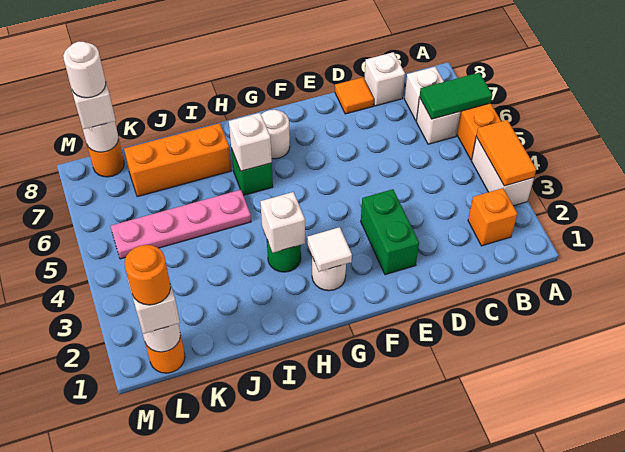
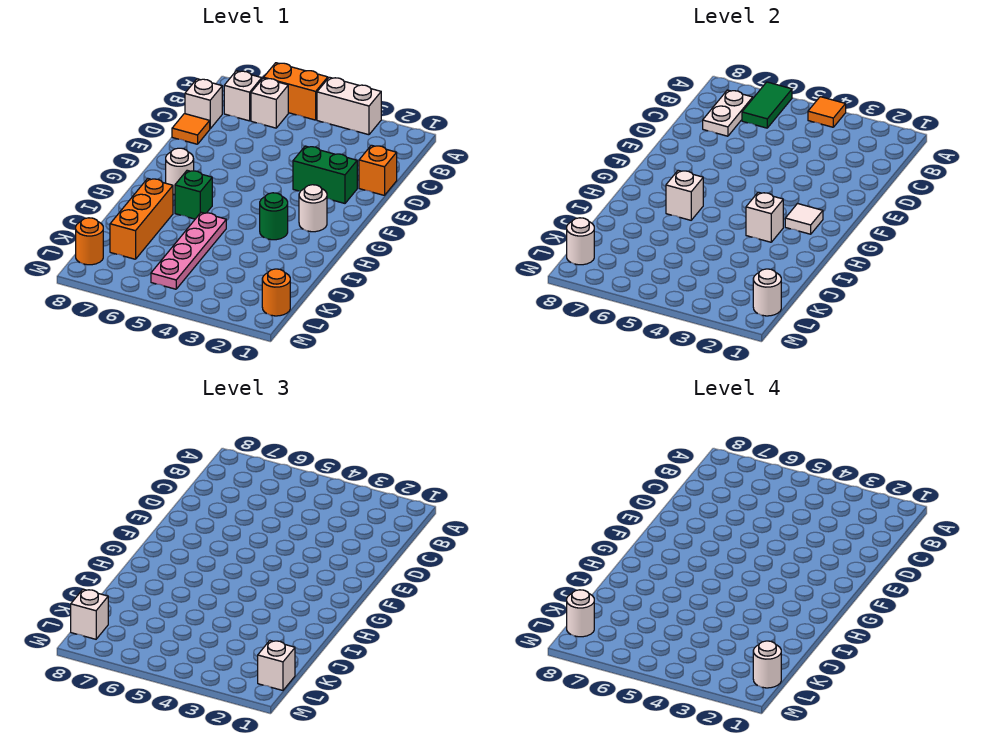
orange 1x2 tile [476,120,536,186] -> orange 1x1 tile [808,97,846,127]
orange 1x1 brick [468,188,517,246] -> orange 1x1 brick moved to [359,145,397,195]
none -> white 1x2 plate [703,90,753,136]
orange 1x1 round brick [125,245,171,305] -> white 1x1 round brick [753,641,781,688]

